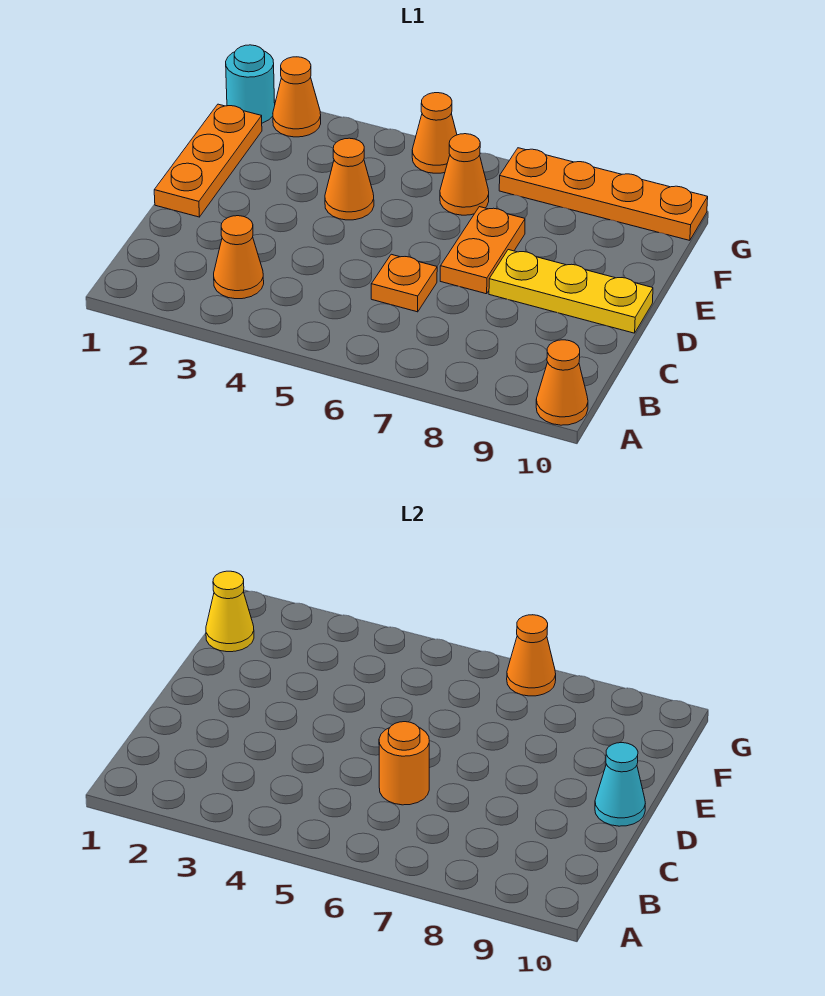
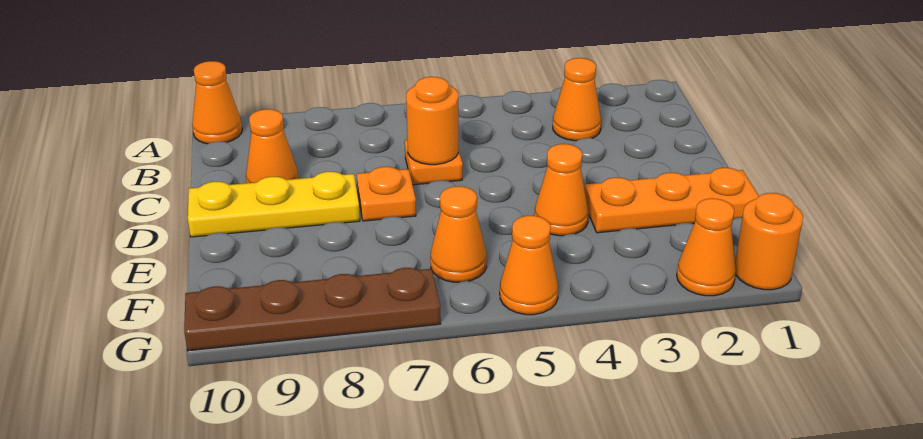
orange 1x3 plate [154,104,262,217] -> orange 1x3 plate turned to [584,168,759,233]
orange 1x2 plate [440,207,525,294] -> orange 1x1 plate [357,167,416,221]
cyan 1x1 cone [595,743,645,826] -> none
yellow 1x1 cone [206,571,254,652] -> none
cyan 1x1 round brick [226,45,275,123] -> orange 1x1 round brick [735,193,803,290]
orange 1x4 plate [499,148,708,240] -> brown 1x4 plate [184,268,441,351]
orange 1x1 cone [507,615,556,696] -> orange 1x1 cone moved to [246,109,299,183]

